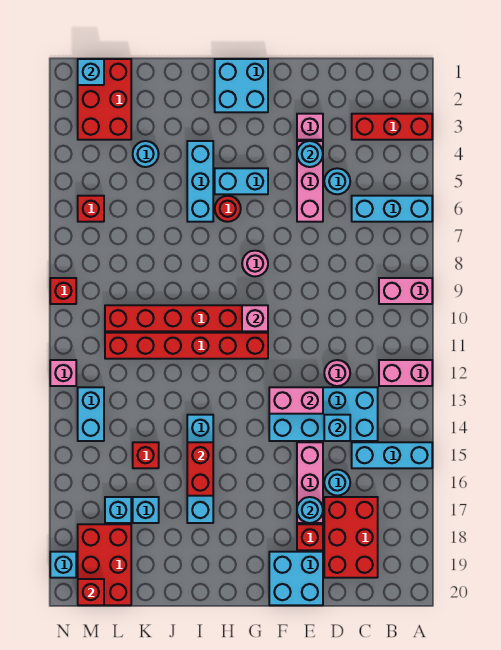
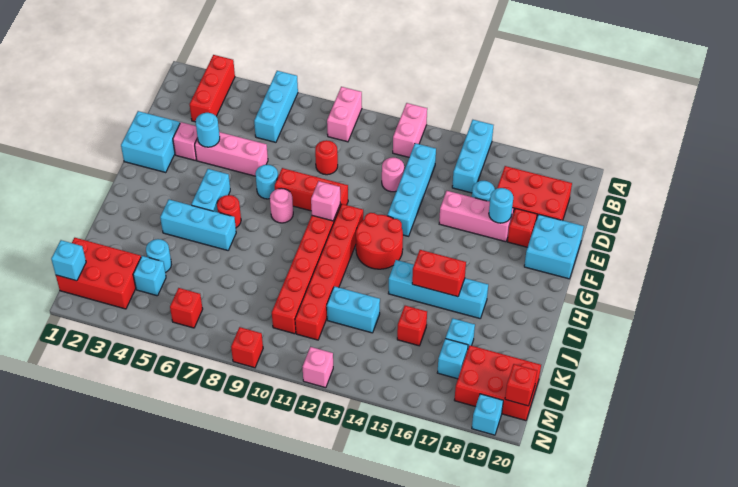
cyan 2x4 brick [269,387,378,441] -> cyan 1x4 brick [387,143,436,236]
cyan 1x1 round brick [324,168,350,194] -> cyan 1x1 round brick moved to [255,165,278,199]
none -> red 1x1 round brick [315,140,338,175]
cyan 1x1 brick [324,415,350,441] -> cyan 1x1 brick moved to [133,256,166,296]
pink 1x2 brick [269,387,323,414] -> none
none -> red 1x3 brick [275,168,348,211]
cyan 2x2 brick [215,59,268,112] -> cyan 2x2 brick moved to [121,111,180,172]
none -> red 2x2 round brick [356,213,403,269]
cyan 1x2 brick [78,387,104,441] -> cyan 1x2 brick moved to [327,286,380,333]

